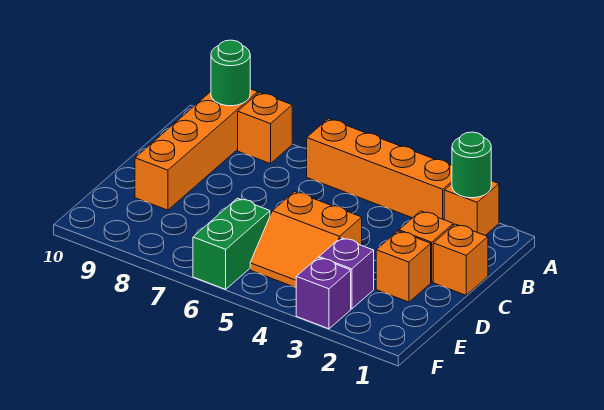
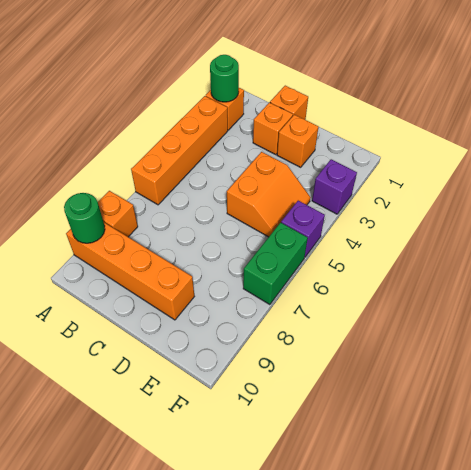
purple 1x1 brick [319,238,374,309] -> purple 1x1 brick moved to [281,201,325,257]
green 1x2 brick [193,198,270,289] -> green 1x2 brick turned to [243,223,308,305]

